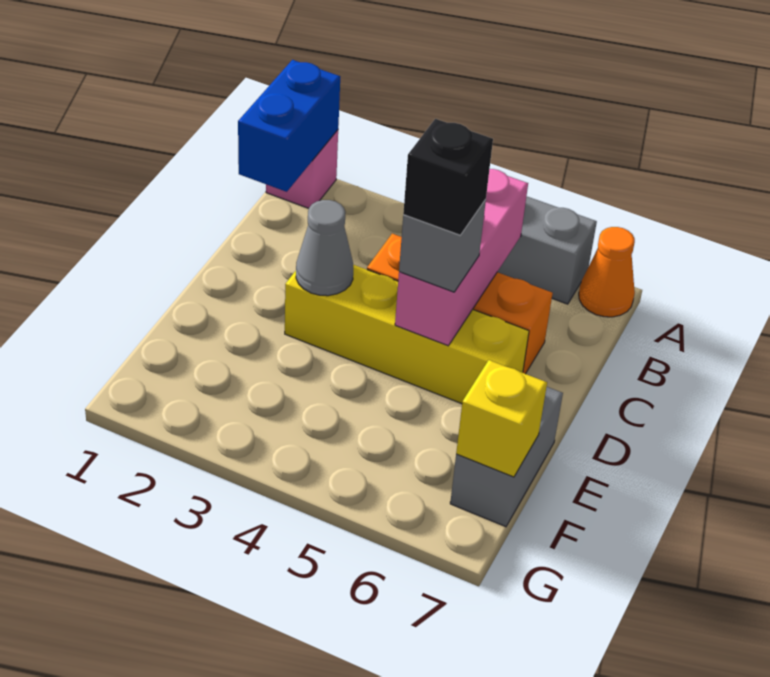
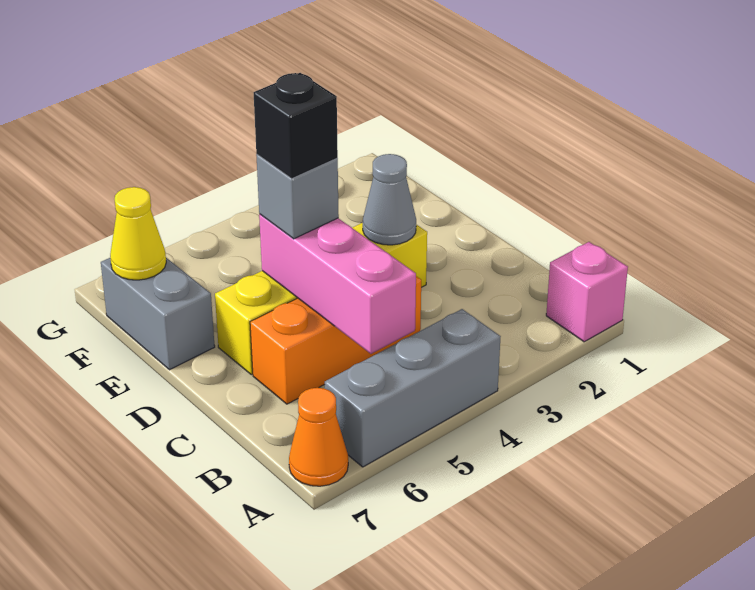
blue 1x2 brick [238,60,340,192] -> none
yellow 1x1 brick [456,360,547,477] -> yellow 1x1 cone [110,187,166,280]

